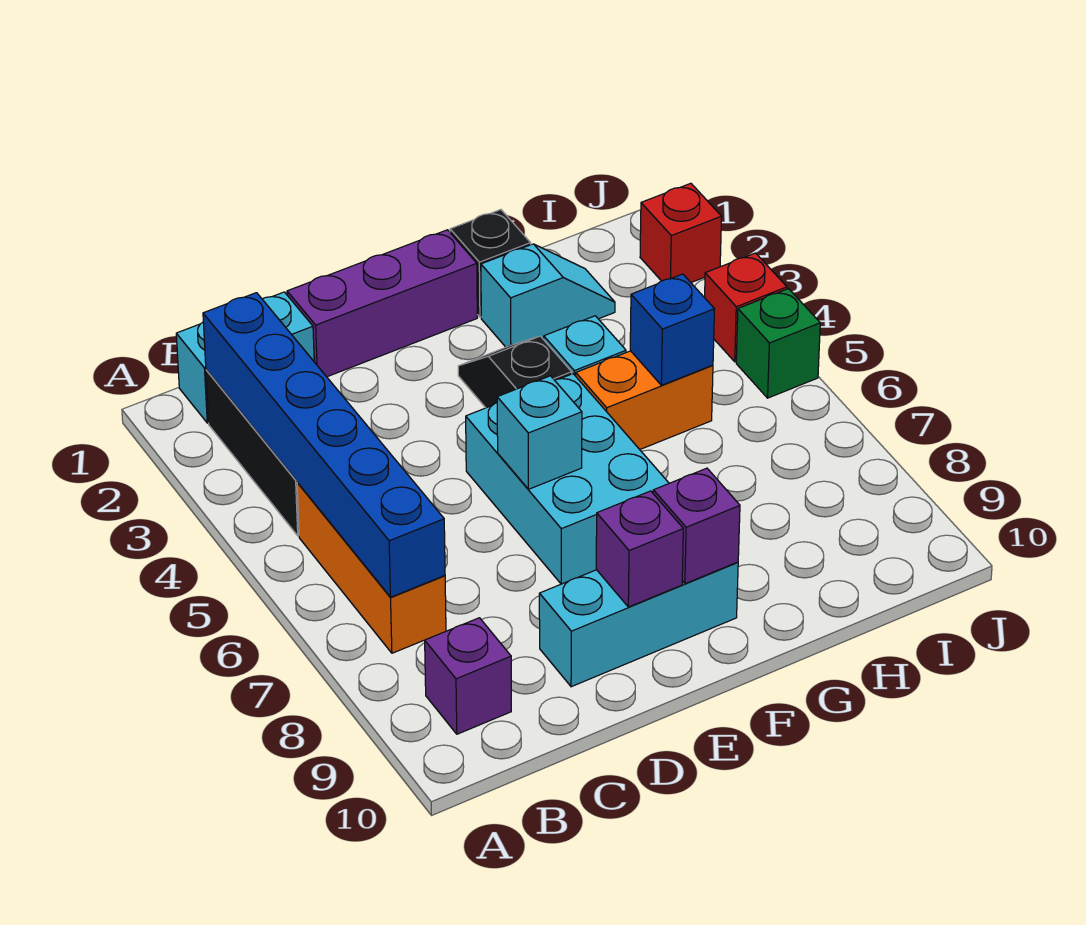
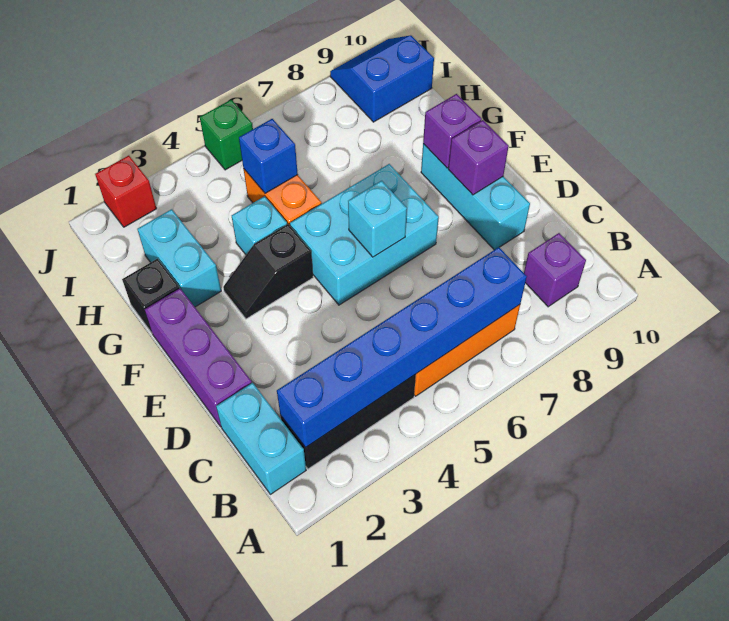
cyan 1x2 slope [481,244,615,347] -> cyan 1x2 brick [138,209,221,307]
none -> blue 2x2 slope [330,36,434,122]
red 1x1 brick [705,253,787,362] -> none

